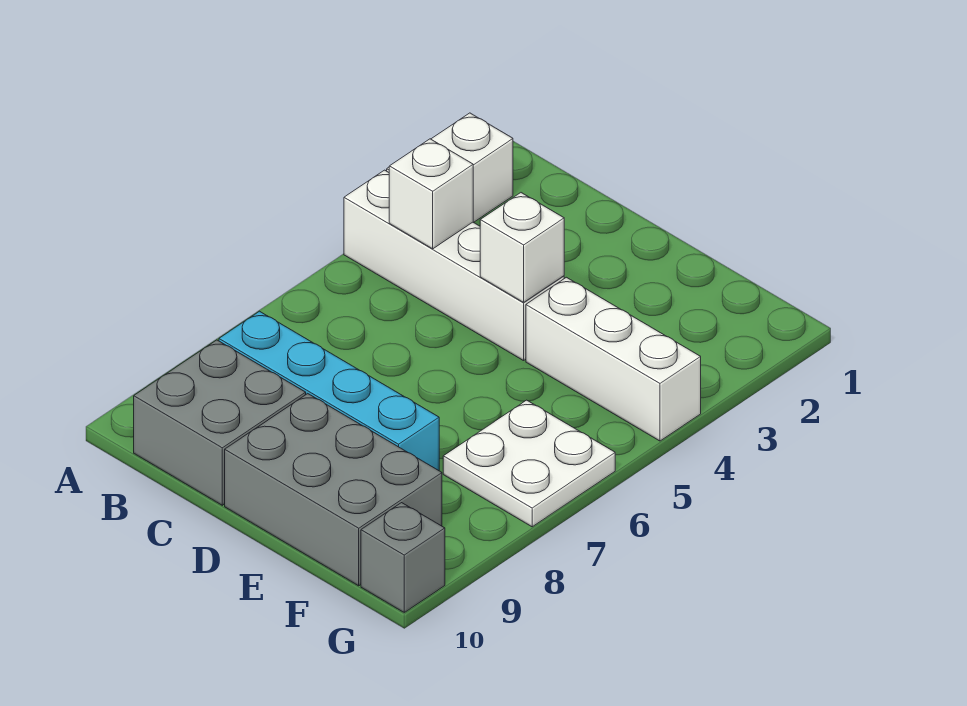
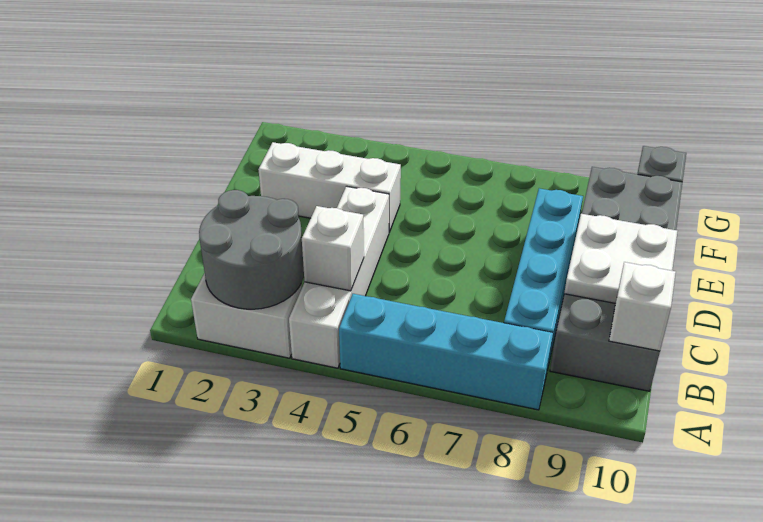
none -> grey 2x2 round brick [199,190,304,309]
none -> cyan 1x4 brick [339,294,553,410]
white 1x1 brick [480,193,564,302] -> white 1x1 brick moved to [609,262,676,351]
white 1x3 brick [526,277,701,441] -> white 1x3 brick turned to [258,142,401,232]
white 2x2 plate [443,400,615,527] -> white 2x2 plate moved to [564,214,677,303]

